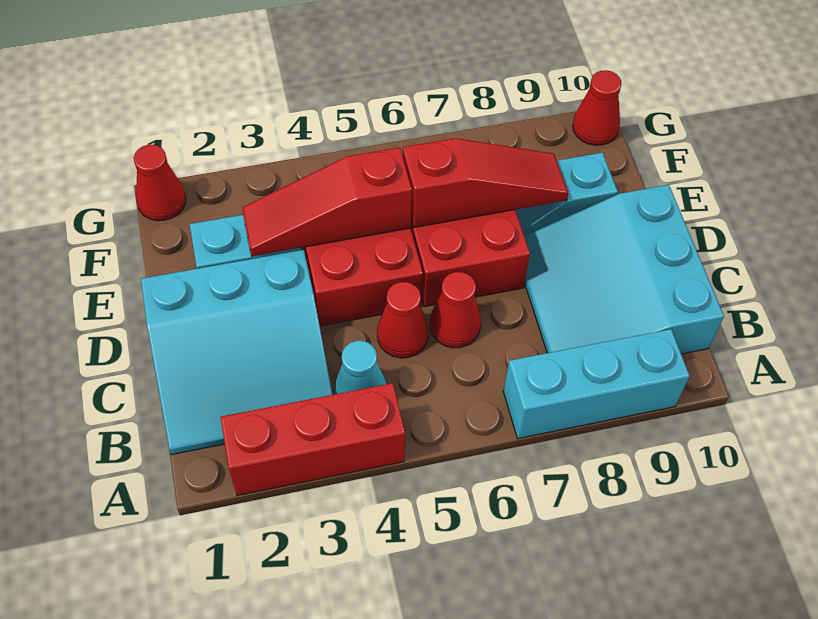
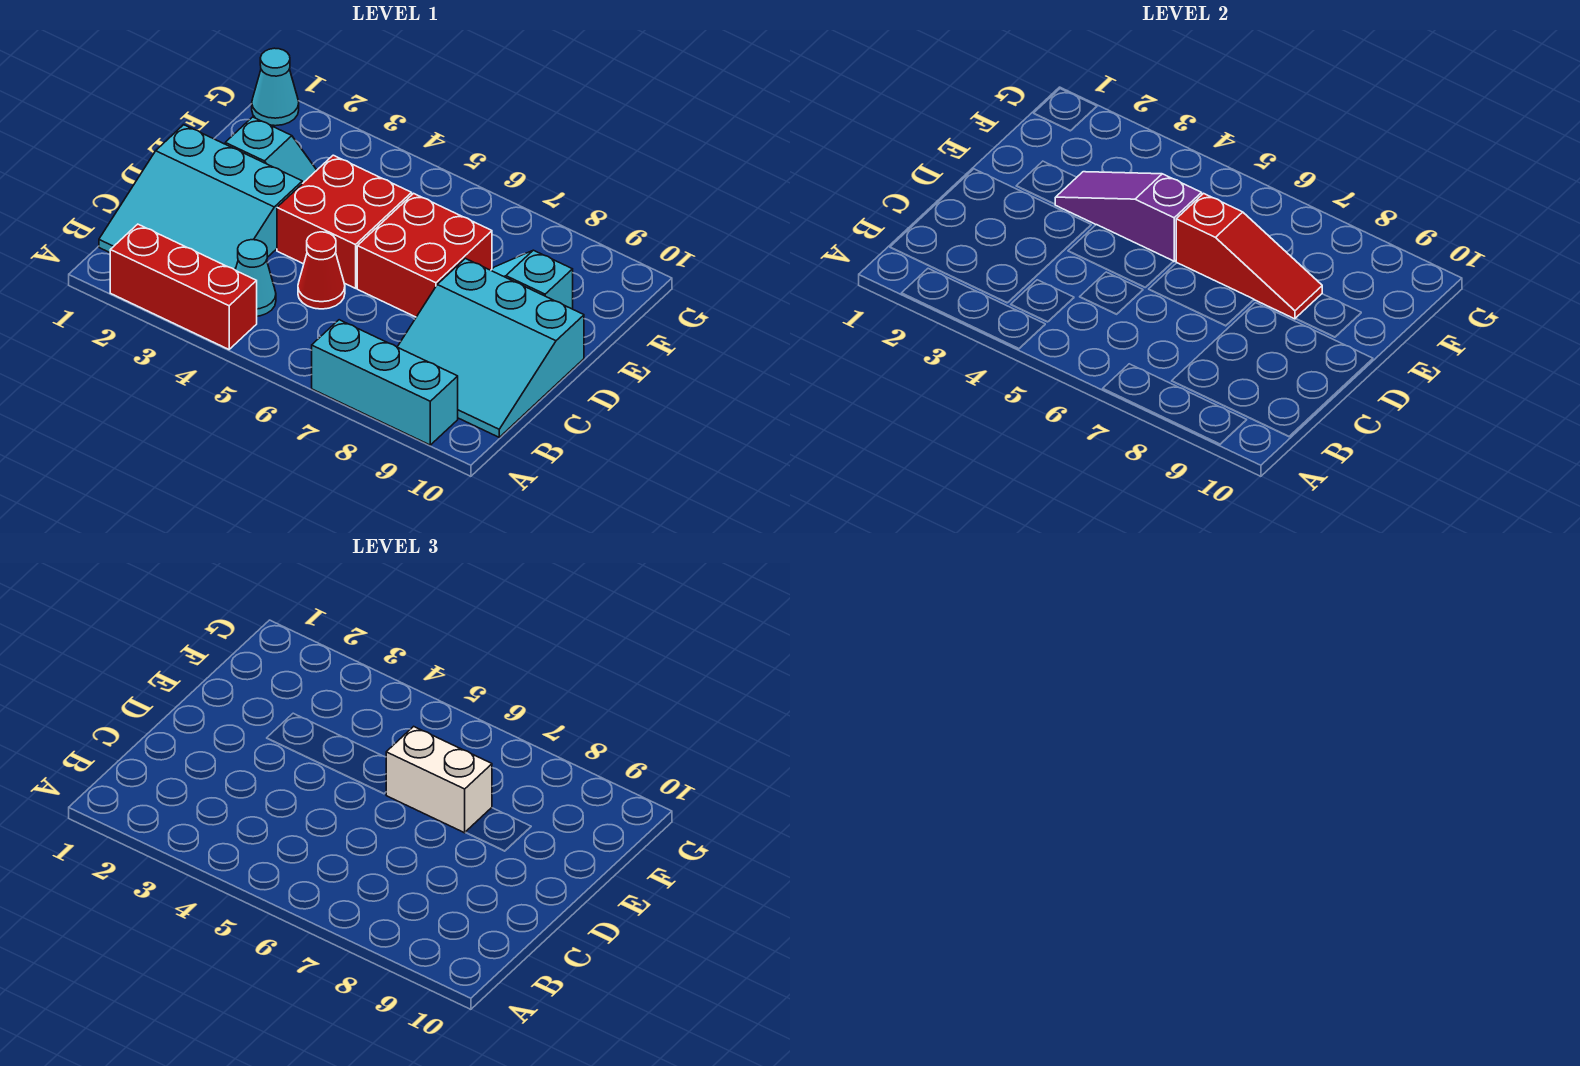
cyan 3x3 slope [524,185,724,354] -> cyan 3x3 slope turned to [398,258,584,437]
red 1x1 cone [430,272,481,348] -> none
red 1x3 slope [242,148,412,256] -> purple 1x3 slope [1055,172,1202,261]
none -> white 1x2 brick [386,726,492,833]
red 1x1 cone [134,145,186,221] -> cyan 1x1 cone [252,48,299,126]
red 1x1 cone [573,70,621,145] -> none

